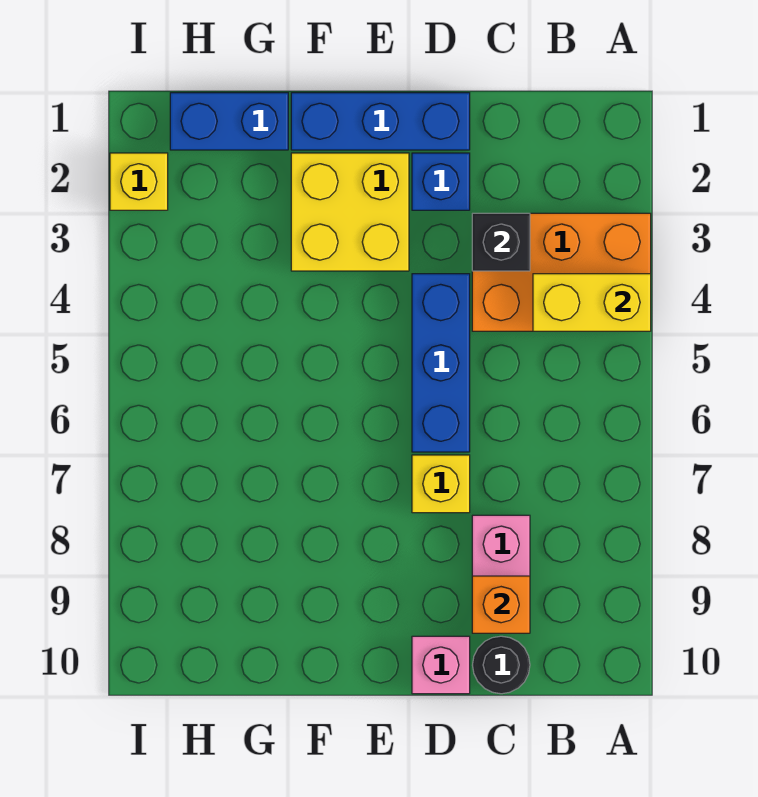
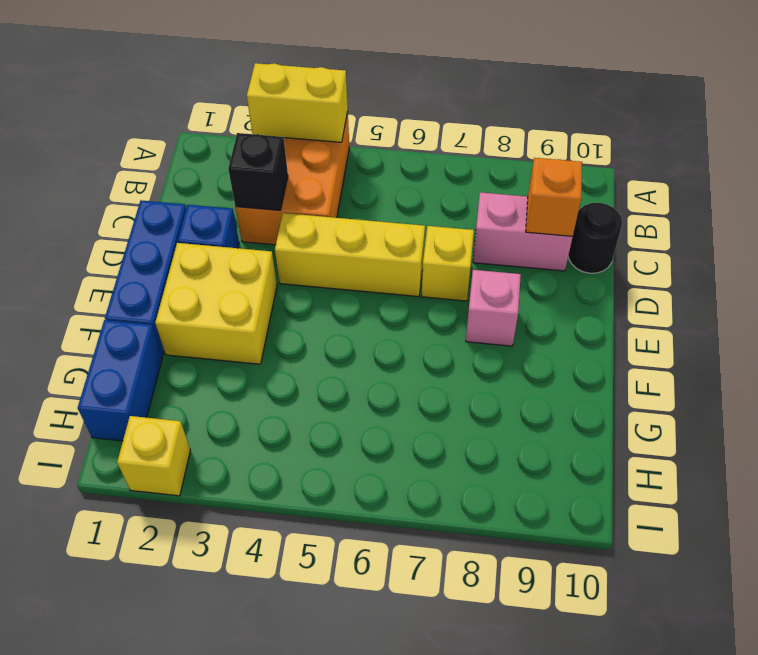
yellow 1x2 brick [533,274,651,331] -> yellow 1x2 brick turned to [247,63,348,142]
blue 1x3 brick [412,274,470,452] -> yellow 1x3 brick [275,213,425,297]
pink 1x1 brick [412,636,470,694] -> pink 1x1 brick moved to [466,270,521,346]

